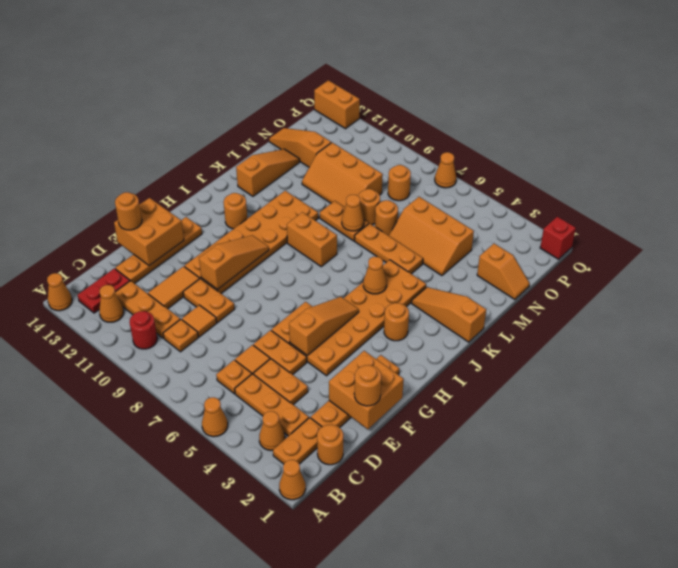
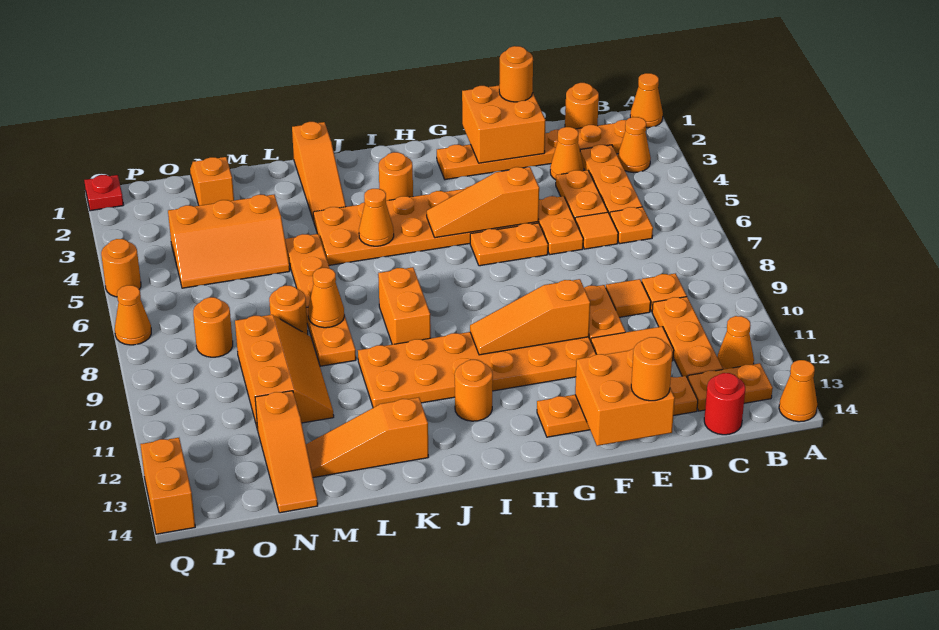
orange 1x1 cone [202,397,228,437] -> orange 1x1 cone moved to [550,127,584,180]
red 1x1 round brick [129,311,157,349] -> red 1x1 round brick moved to [704,373,745,435]
red 1x2 plate [78,268,130,313] -> orange 1x2 plate [688,363,773,411]
orange 2x3 slope [389,197,474,276] -> orange 2x3 slope turned to [168,195,290,288]
orange 1x1 round brick [375,200,398,236] -> orange 1x1 round brick moved to [101,239,141,297]
red 1x1 brick [540,217,576,259] -> red 1x1 plate [84,175,123,211]

